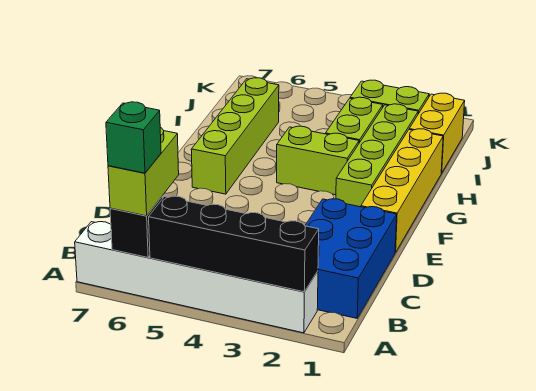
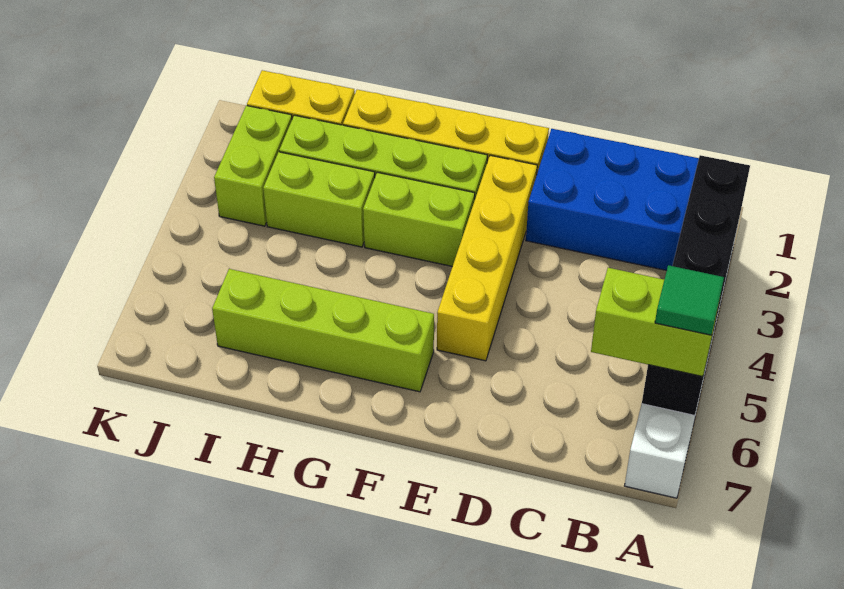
green 1x1 brick [106,102,161,173] -> green 1x1 tile [655,265,724,335]
none -> yellow 1x4 brick [437,155,537,361]
lime 1x2 brick [277,126,359,195] -> lime 1x2 brick turned to [363,172,475,267]

